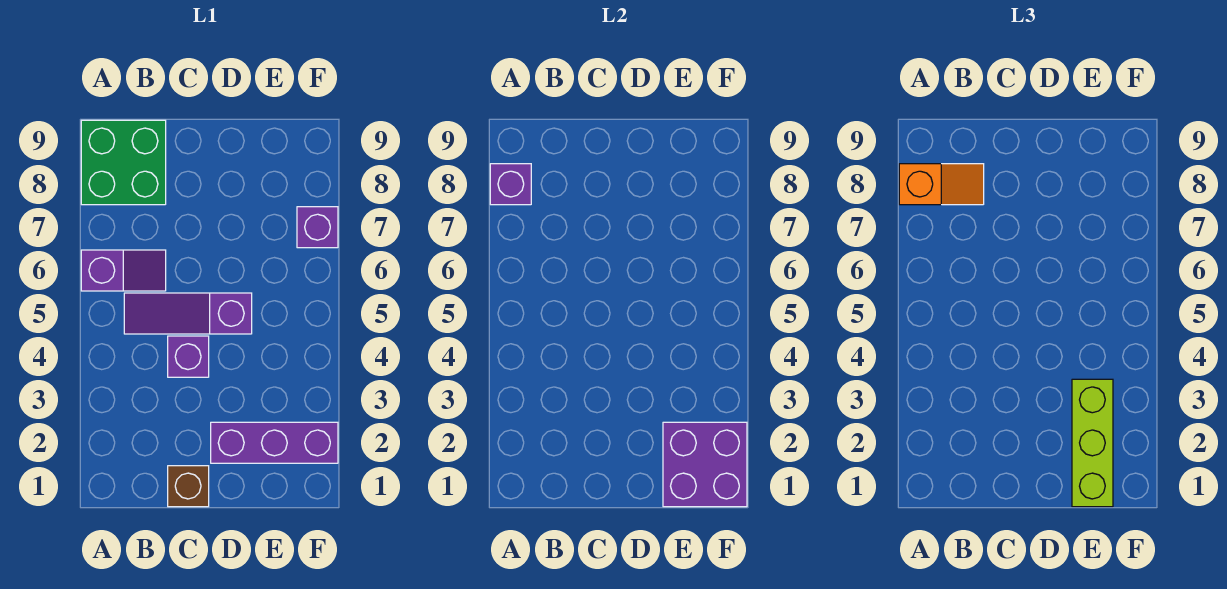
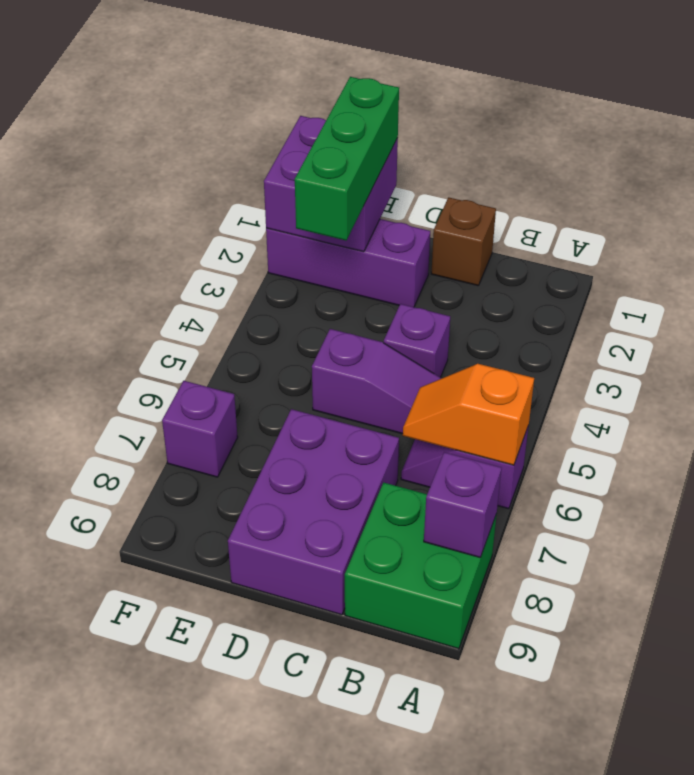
orange 1x2 slope [899,164,984,205] -> orange 1x2 slope moved to [403,364,534,465]
none -> purple 2x3 brick [228,409,399,615]
lime 1x3 brick [1072,379,1113,507] -> green 1x3 brick [295,77,399,240]

